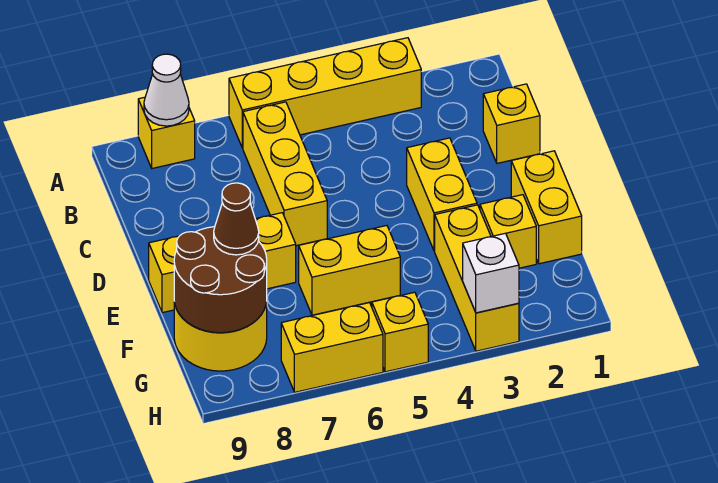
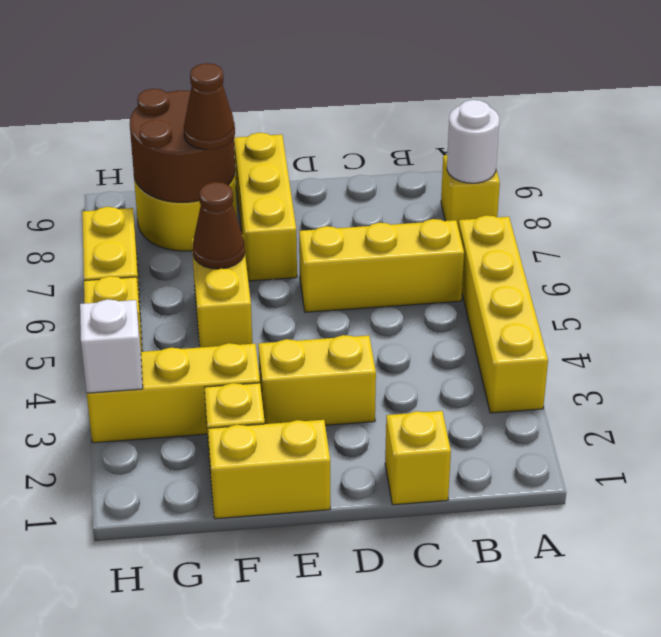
white 1x1 cone [144,54,189,126] -> white 1x1 round brick [447,100,499,183]
none -> brown 1x1 cone [192,182,245,269]

